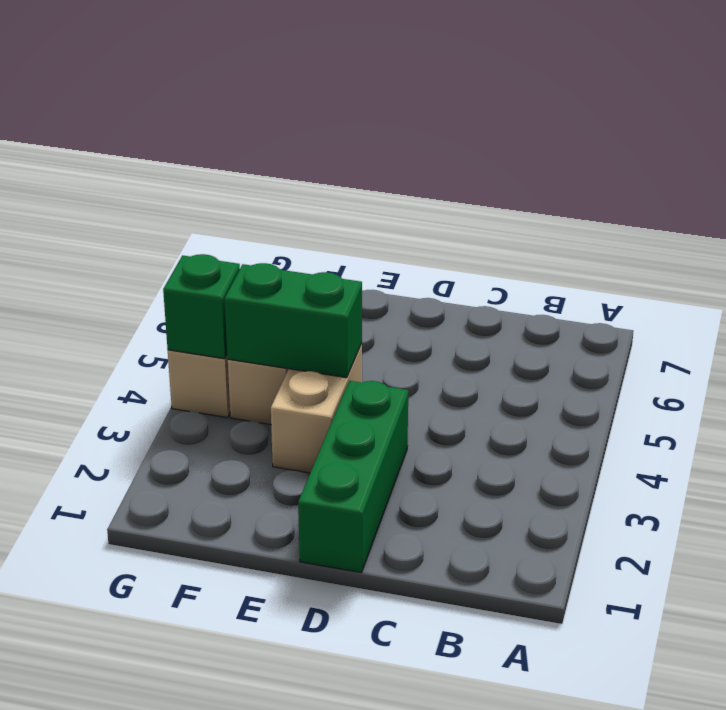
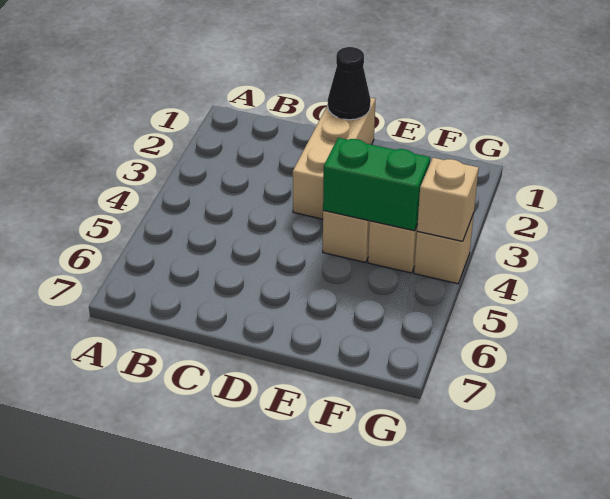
green 1x3 brick [298,381,408,573] -> tan 1x3 brick [293,98,376,219]
none -> black 1x1 cone [328,47,371,120]
green 1x1 brick [163,254,240,359] -> tan 1x1 brick [417,158,479,241]

